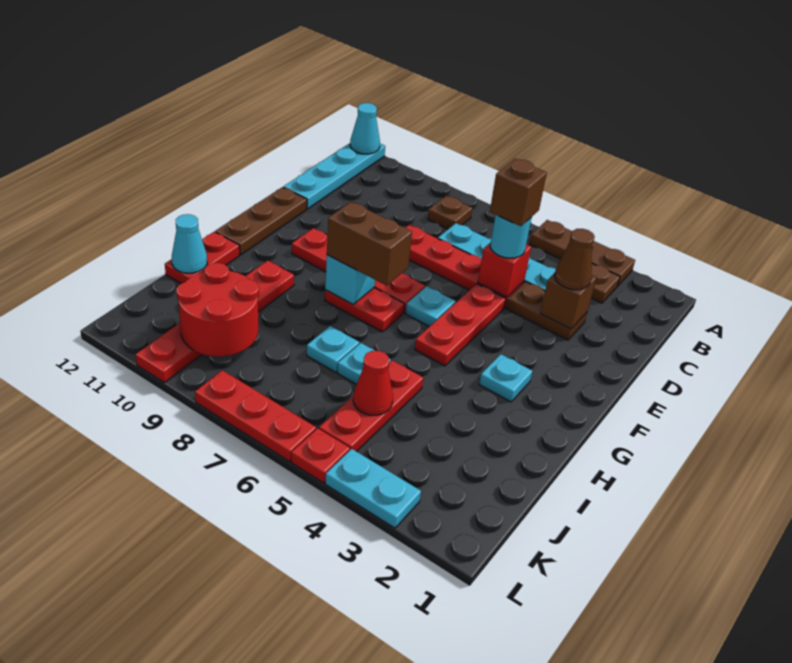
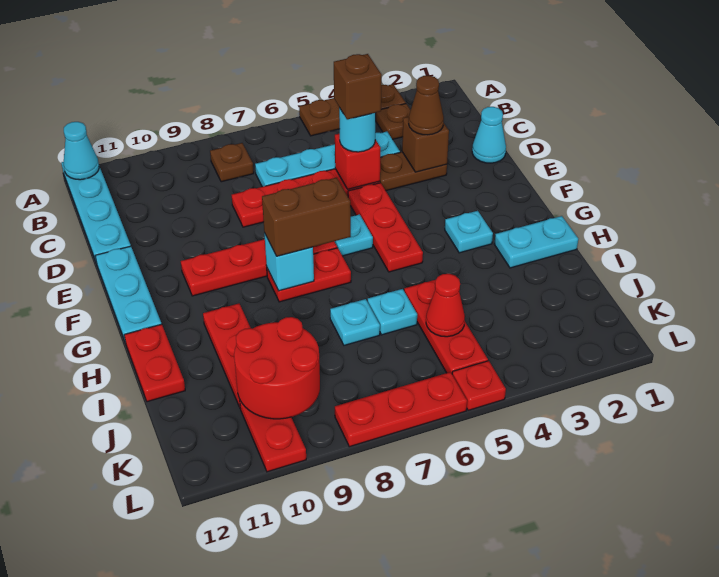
brown 1x3 plate [215,187,307,255] -> cyan 1x3 plate [95,246,161,343]
cyan 1x1 cone [172,214,207,273] -> cyan 1x1 cone moved to [472,107,506,163]
cyan 1x2 plate [325,449,421,528] -> cyan 1x2 plate moved to [494,216,578,268]

